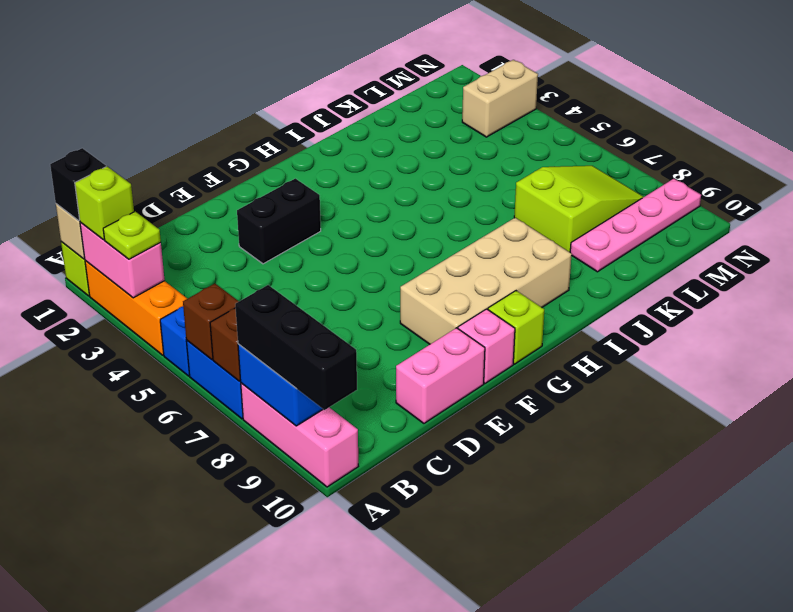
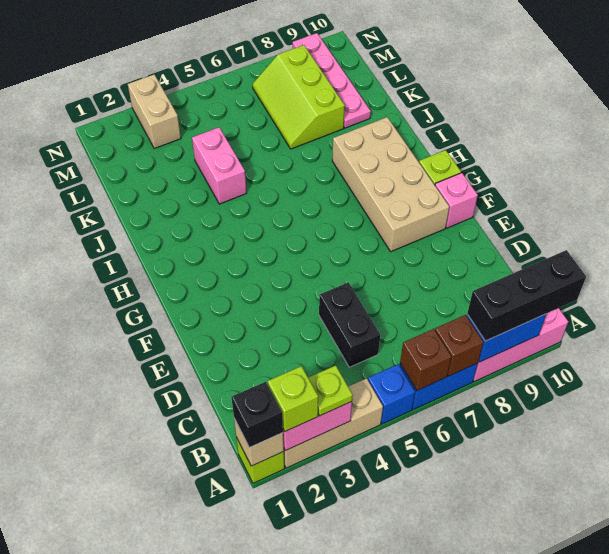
orange 1x3 brick [85,261,187,355] -> tan 1x3 brick [283,378,383,468]
pink 1x2 brick [396,328,485,423] -> pink 1x2 brick moved to [192,127,247,204]
black 1x2 brick [237,178,321,264] -> black 1x2 brick moved to [319,282,380,367]
lime 2x3 slope [514,166,643,252] -> lime 2x3 slope turned to [252,45,345,149]

